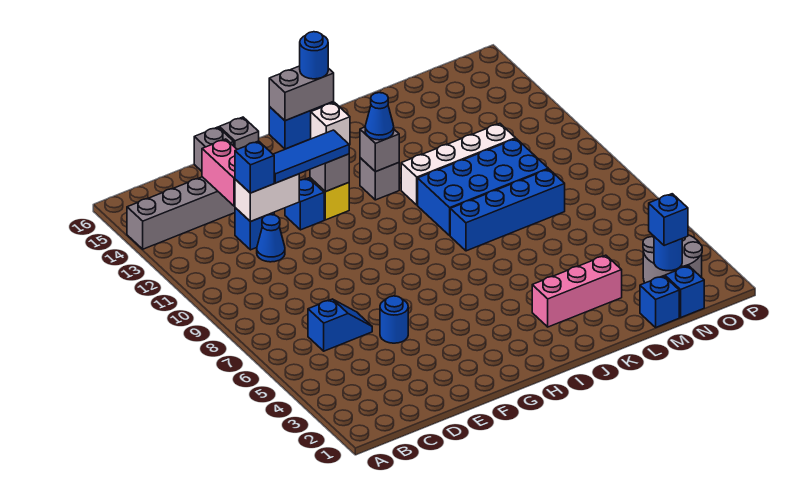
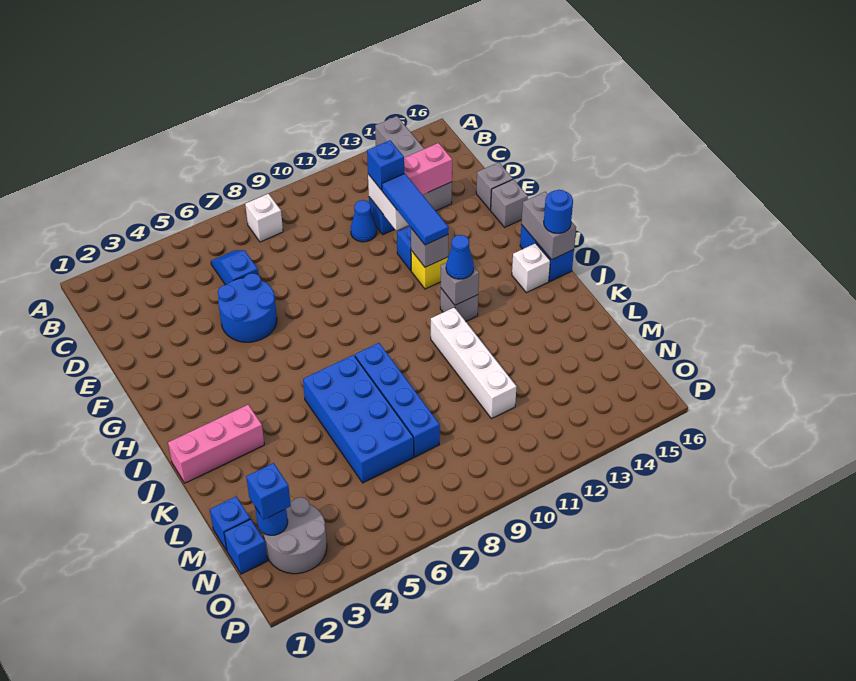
none -> white 1x1 brick [245,194,283,242]
blue 1x2 slope [308,299,372,351] -> blue 1x2 slope turned to [211,250,258,285]
blue 1x1 round brick [380,296,408,343] -> blue 2x2 round brick [218,273,277,342]
pink 1x3 brick [532,255,622,327] -> pink 1x3 brick turned to [168,405,264,483]
blue 2x4 brick [418,139,548,235] -> blue 2x4 brick moved to [303,355,414,483]

